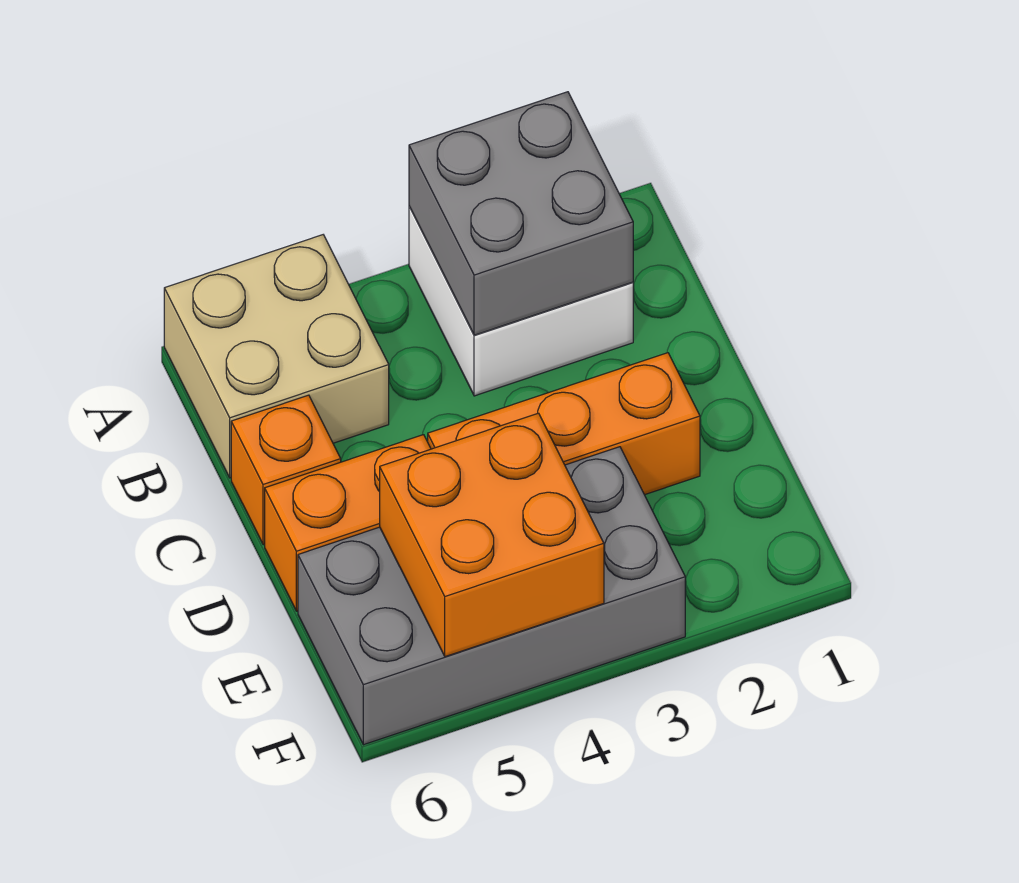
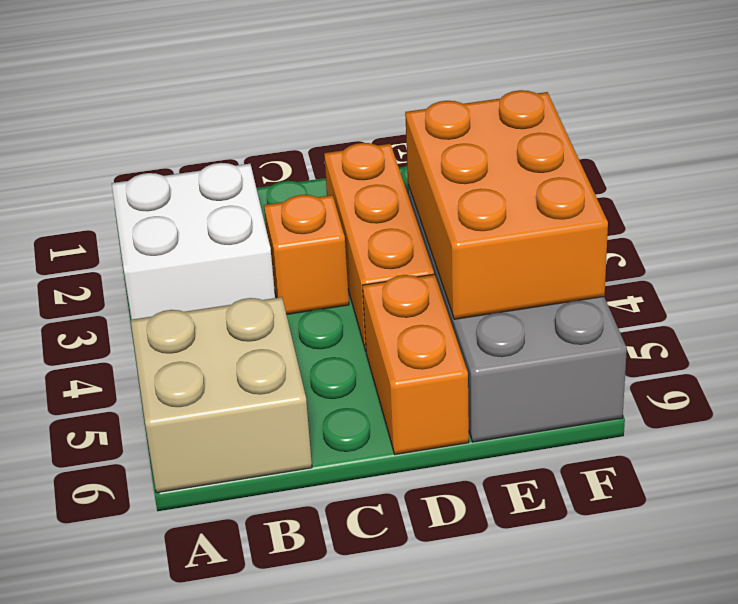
grey 2x2 brick [409,92,633,335] -> none
orange 1x1 brick [231,395,341,545] -> orange 1x1 brick moved to [264,195,349,315]
orange 2x2 brick [380,413,604,657] -> orange 2x3 brick [405,90,608,319]

